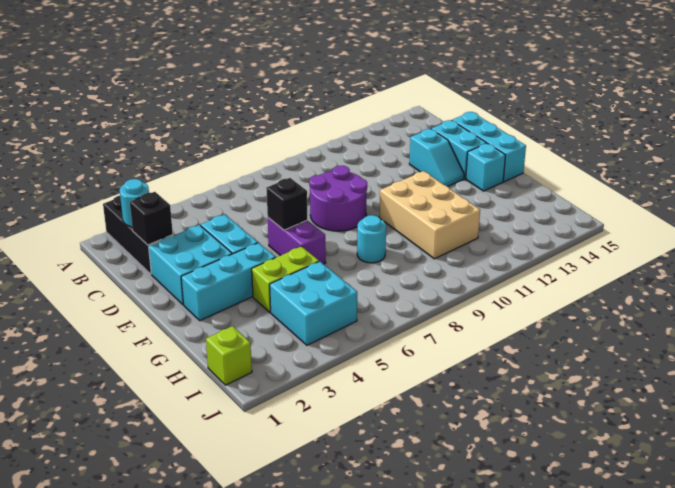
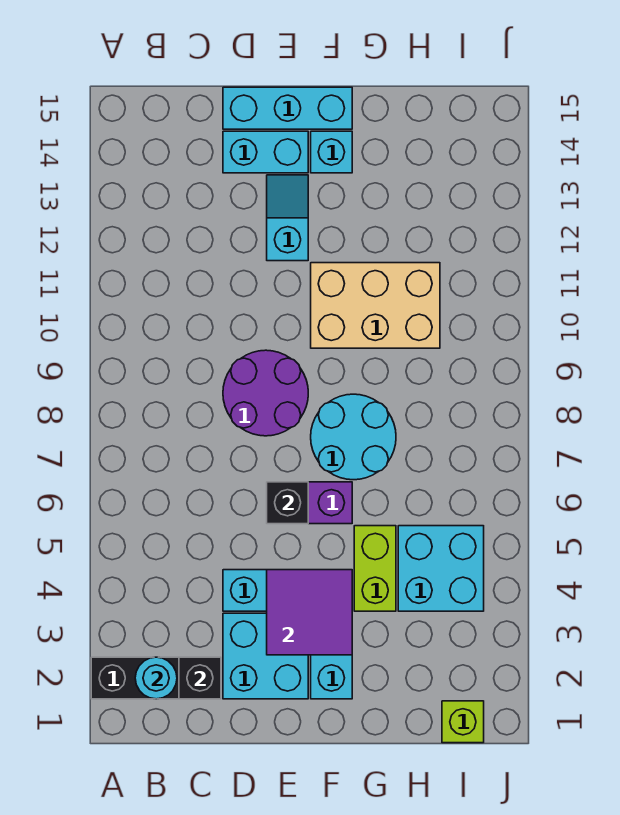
cyan 1x2 slope [409,129,464,186] -> cyan 1x2 slope turned to [267,175,308,261]
none -> purple 2x2 tile [267,570,352,655]
cyan 1x1 round brick [357,215,386,263] -> cyan 2x2 round brick [311,394,396,480]

